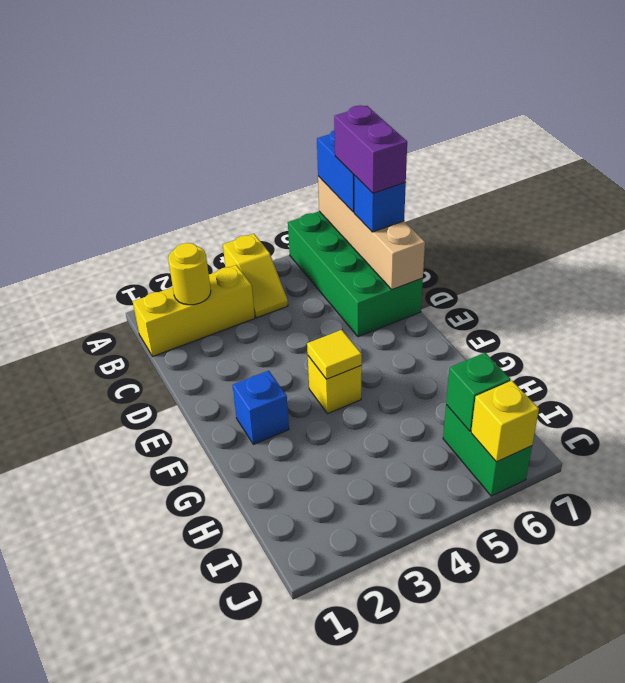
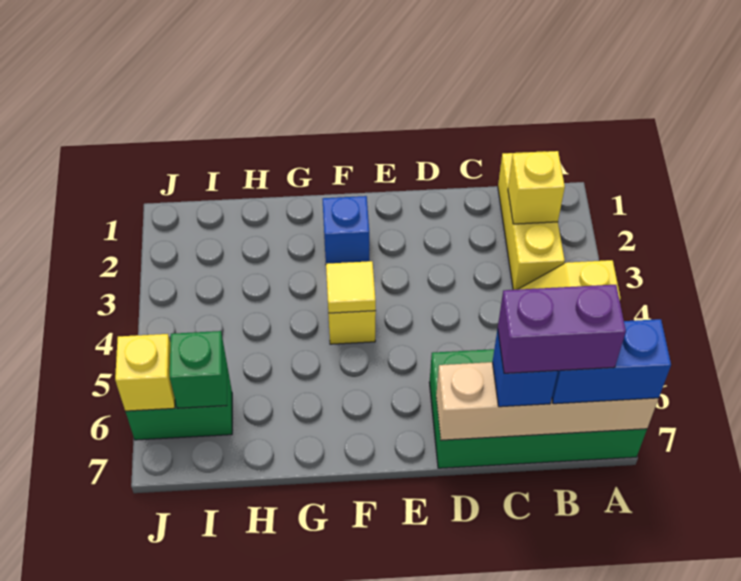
yellow 1x1 round brick [168,243,211,305] -> yellow 1x1 brick [508,151,565,224]

